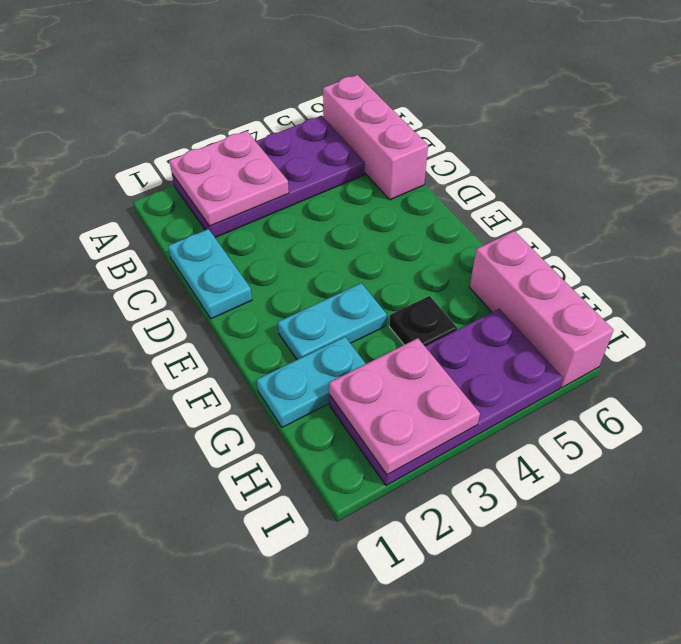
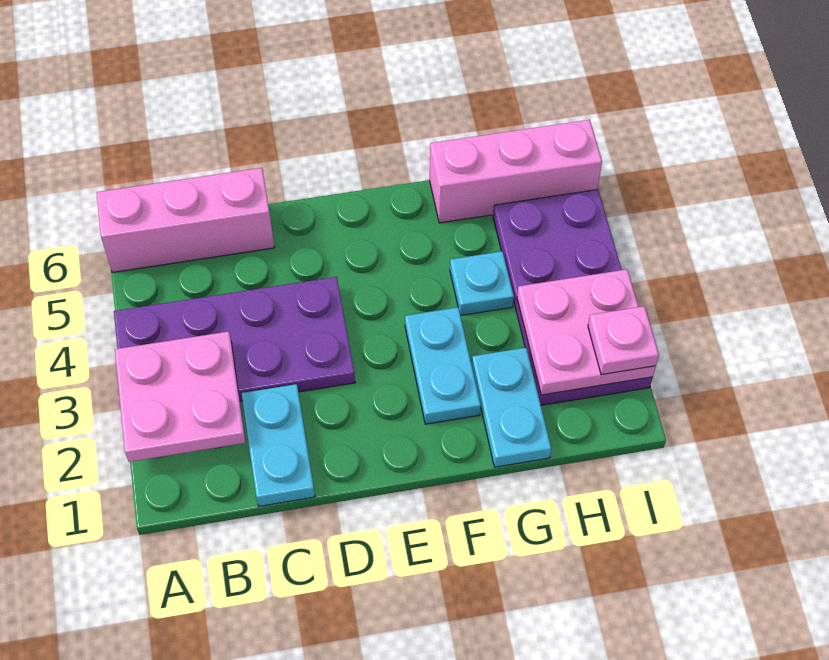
purple 2x4 plate [172,116,365,237] -> purple 2x4 plate turned to [114,277,355,401]
cyan 1x2 plate [168,229,252,319] -> cyan 1x2 plate turned to [242,384,315,506]
black 1x1 plate [389,296,457,346] -> cyan 1x1 plate [450,251,514,316]
none -> pink 1x1 plate [588,306,659,375]

